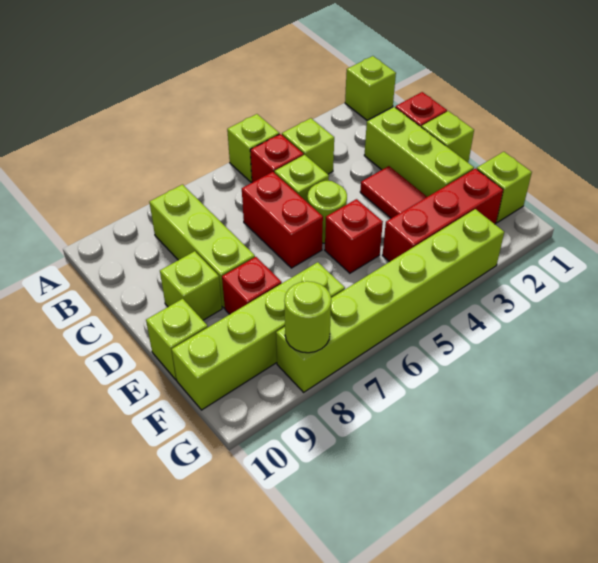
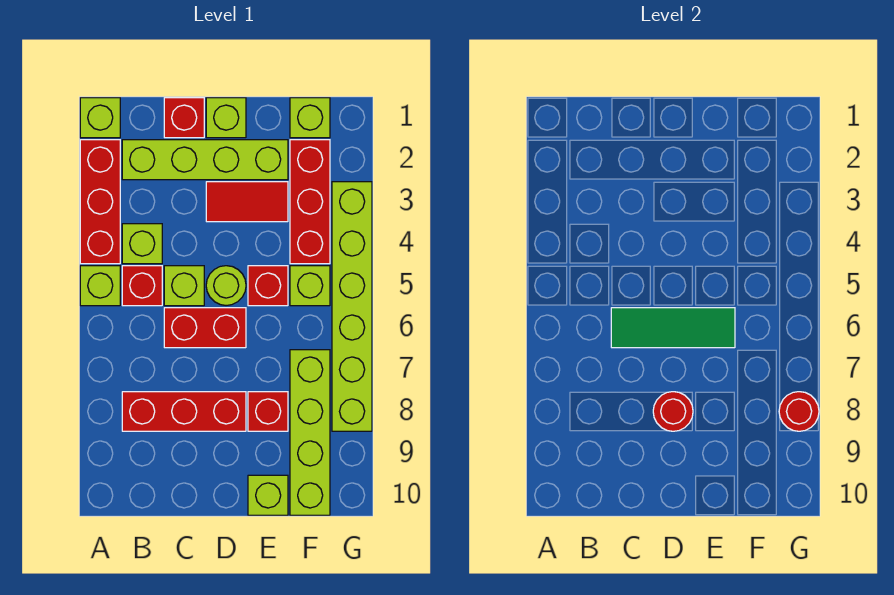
none -> red 1x3 brick [80,140,120,264]
lime 1x3 brick [149,185,255,308] -> red 1x3 brick [122,392,246,431]
lime 1x3 brick [364,107,474,197] -> lime 1x4 brick [122,140,288,180]
none -> green 1x3 tile [611,308,735,348]
none -> red 1x1 round brick [653,392,693,431]
lime 1x1 brick [160,251,222,320] -> lime 1x1 brick moved to [290,266,330,306]
lime 1x1 round brick [284,281,331,353] -> red 1x1 round brick [779,392,819,431]

